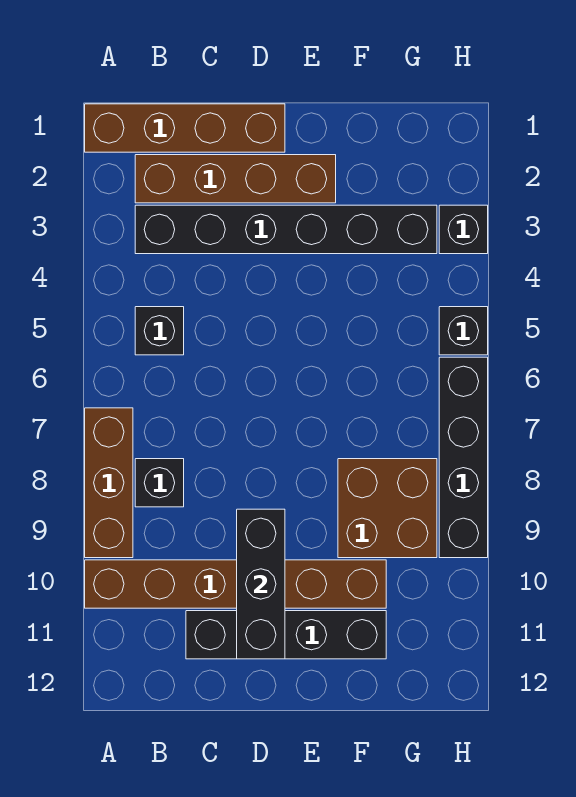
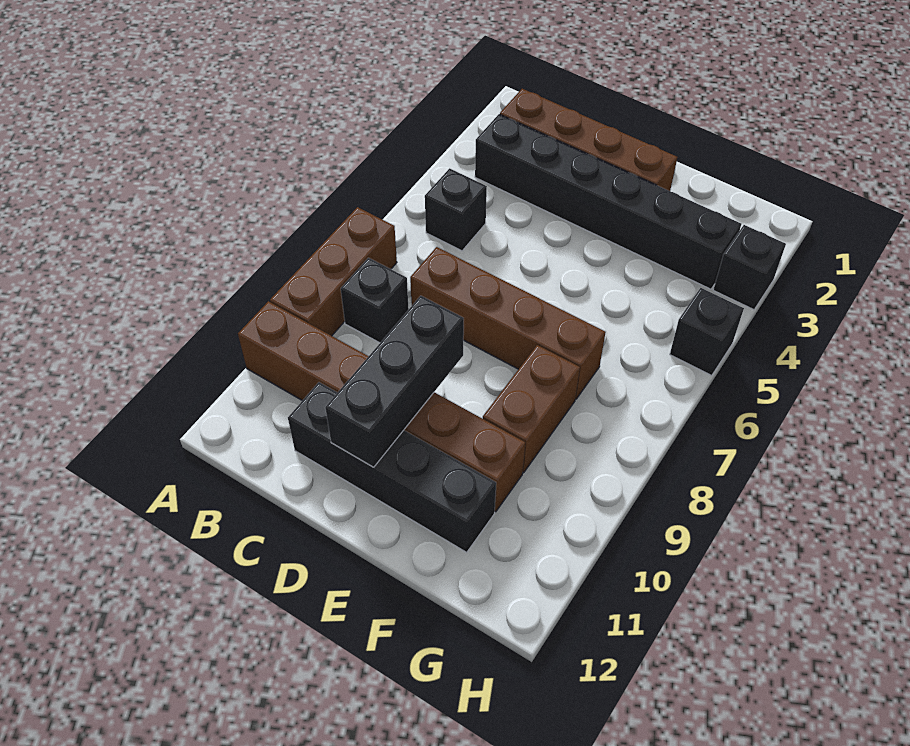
brown 1x4 brick [85,104,285,152] -> brown 1x4 brick moved to [410,247,606,399]
brown 2x2 brick [338,459,437,558] -> brown 1x2 brick [483,345,580,473]
black 1x4 brick [439,357,488,558] -> none

